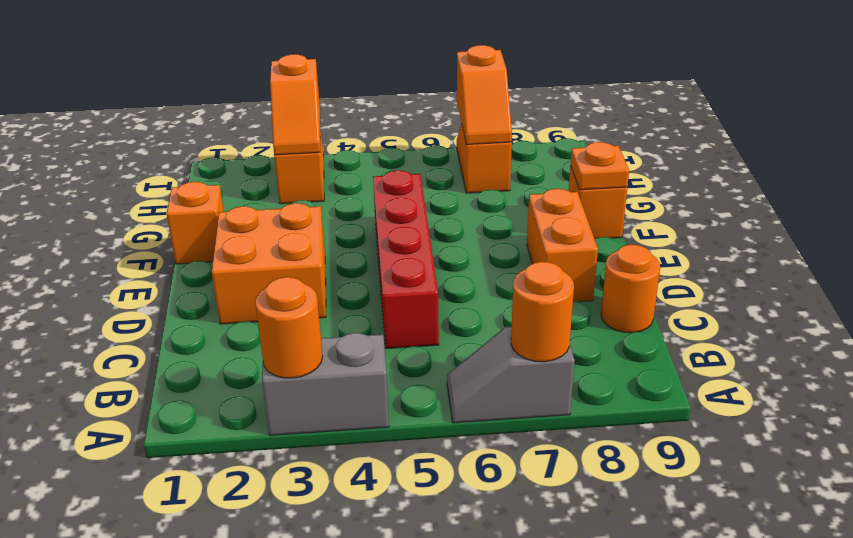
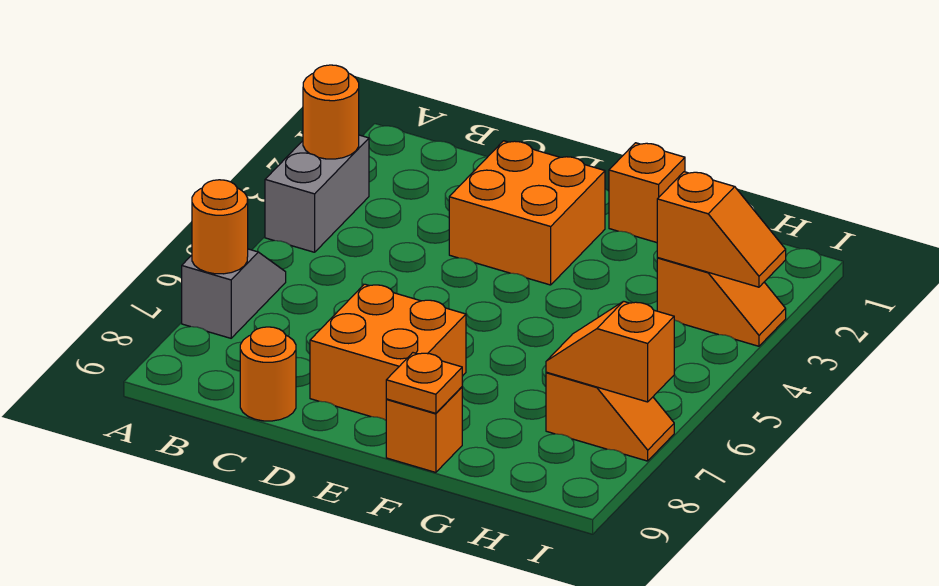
red 1x4 brick [373,170,439,348] -> none
orange 1x2 brick [527,189,598,302] -> orange 2x2 brick [310,284,466,420]
orange 1x2 slope [270,54,320,155] -> orange 1x2 slope turned to [657,172,786,287]

